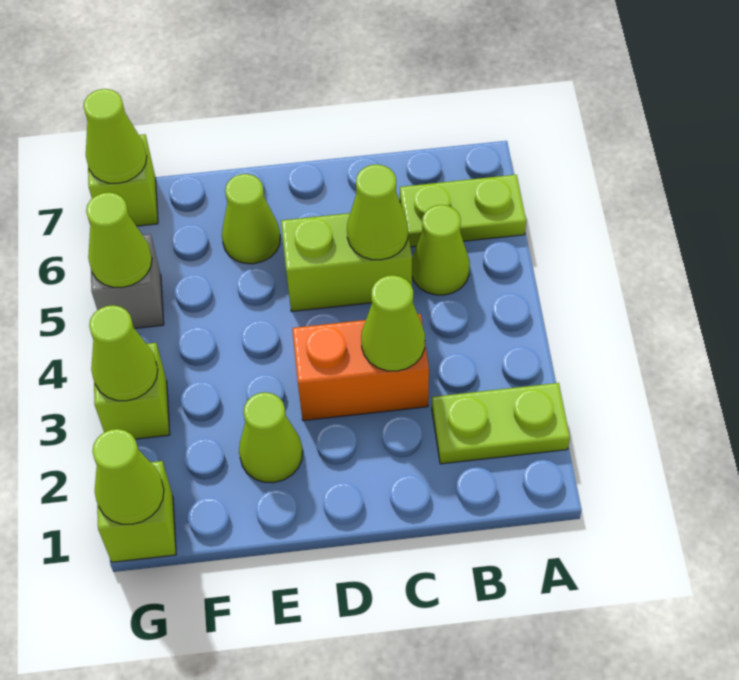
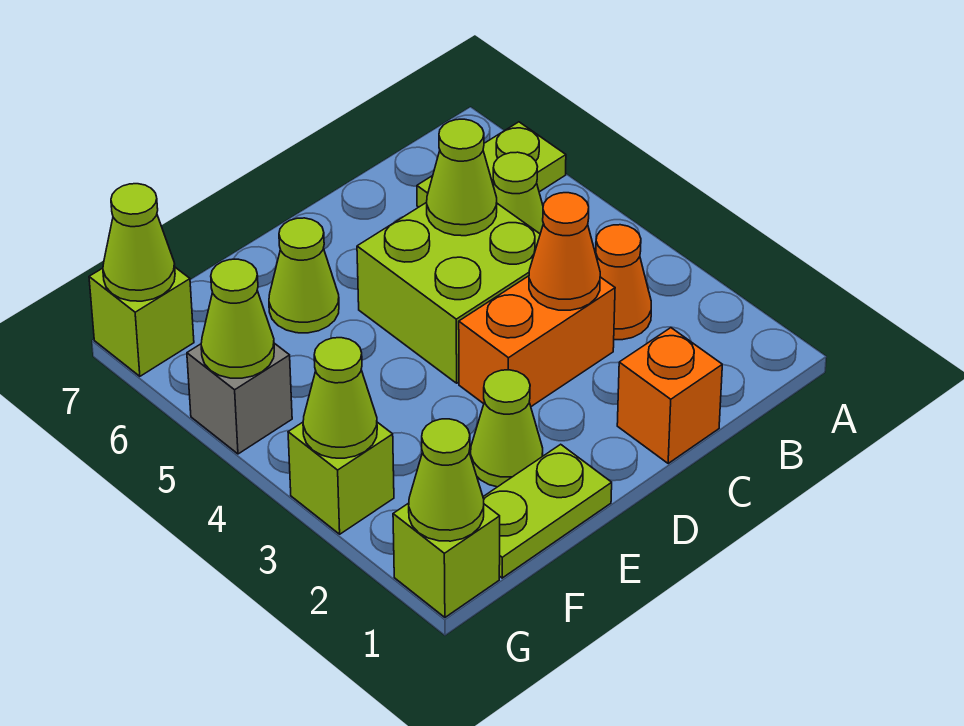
lime 1x2 plate [432,383,570,464] -> lime 1x2 plate moved to [483,444,612,578]
none -> orange 1x1 cone [596,225,651,340]
none -> orange 1x1 brick [617,328,722,463]
lime 1x1 cone [361,275,425,371] -> orange 1x1 cone [529,193,600,310]
lime 1x2 brick [281,207,412,312] -> lime 2x2 brick [357,202,540,383]

